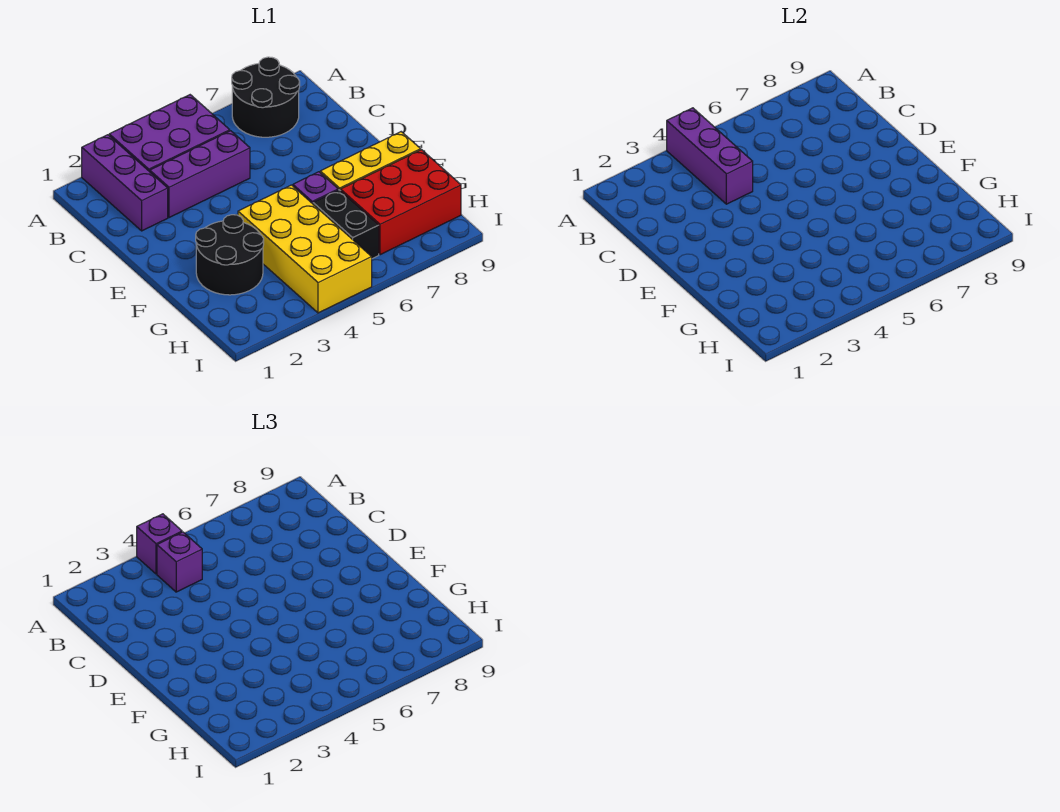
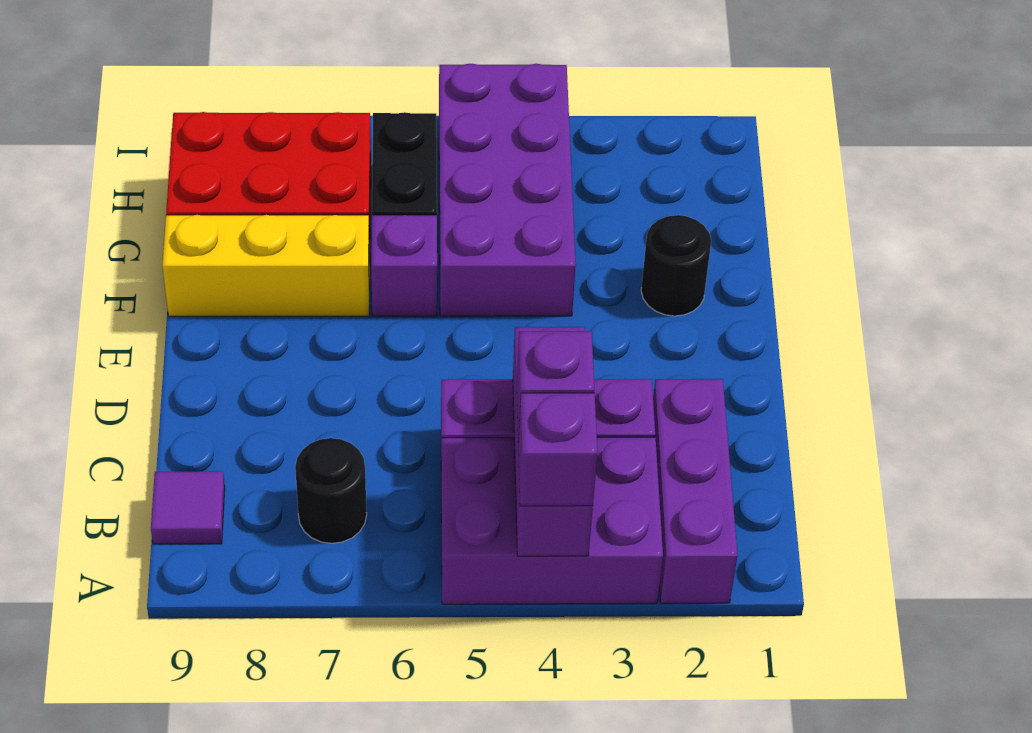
black 2x2 round brick [232,57,300,137] -> black 1x1 round brick [295,438,367,543]
none -> purple 1x1 tile [151,471,225,544]
black 2x2 round brick [196,215,264,295] -> black 1x1 round brick [641,215,711,316]
yellow 2x4 brick [238,185,372,313] -> purple 2x4 brick [439,64,576,316]

